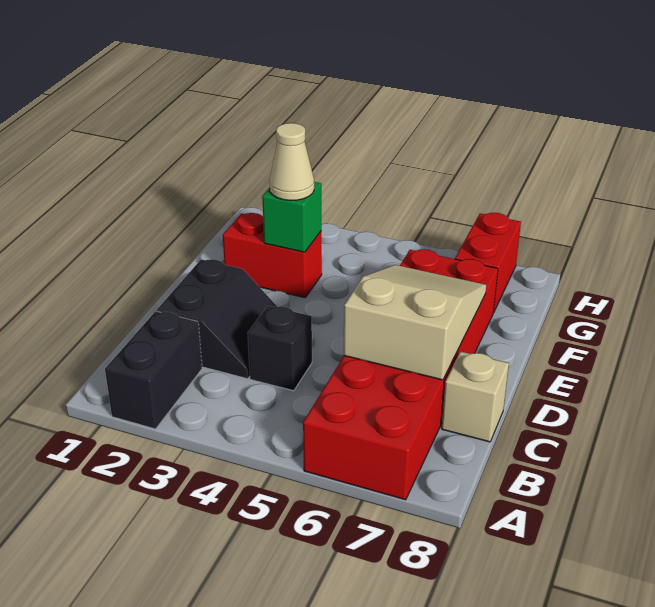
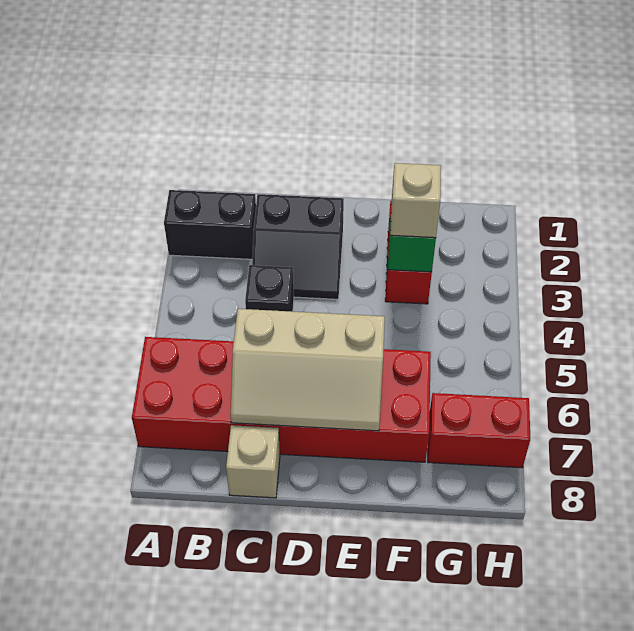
tan 2x3 slope [344,265,486,380] -> tan 2x3 slope turned to [231,309,385,431]
tan 1x1 cone [269,123,314,201] -> tan 1x1 brick [390,163,441,238]

